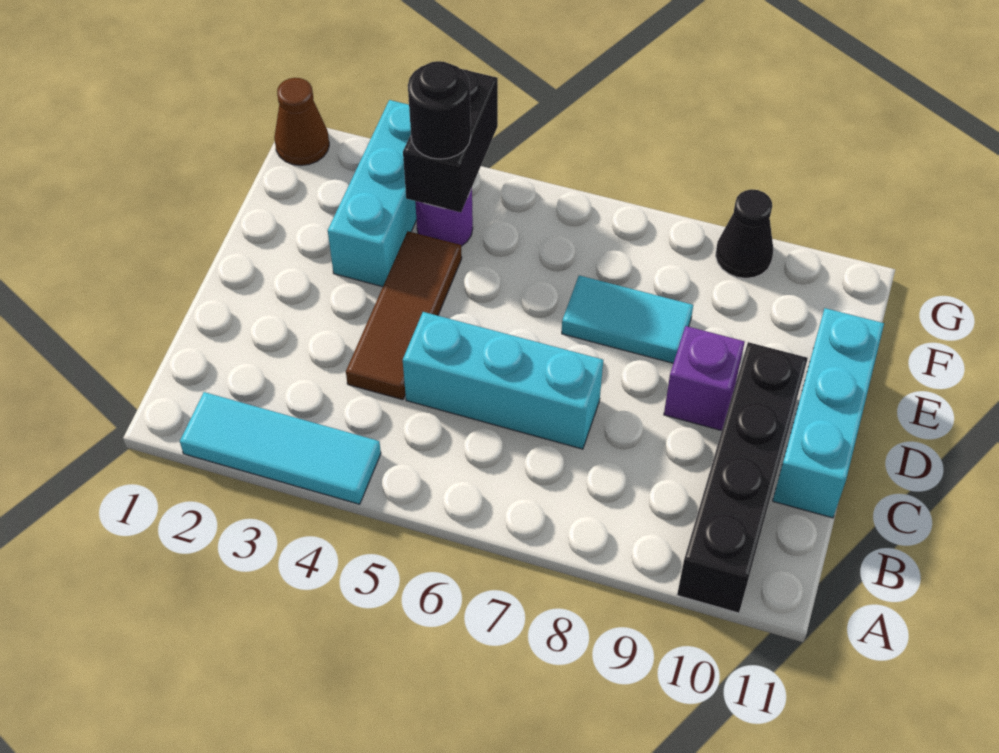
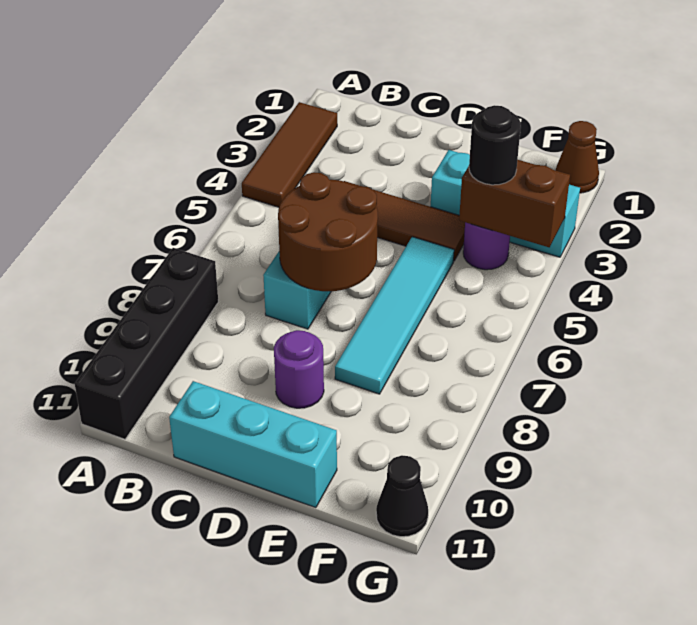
cyan 1x3 tile [180,392,381,504] -> brown 1x3 tile [242,102,337,207]
black 1x4 brick [677,342,808,613] -> black 1x4 brick turned to [75,248,218,439]
none -> brown 2x2 round brick [278,172,378,291]
purple 1x1 brick [664,326,745,431] -> purple 1x1 round brick [274,330,324,408]
cyan 1x2 tile [562,275,693,363] -> cyan 1x4 tile [335,237,454,394]
black 1x2 brick [403,69,498,212] -> brown 1x2 brick [459,160,570,247]
black 1x1 cone [716,189,773,278] -> black 1x1 cone moved to [376,455,428,537]

